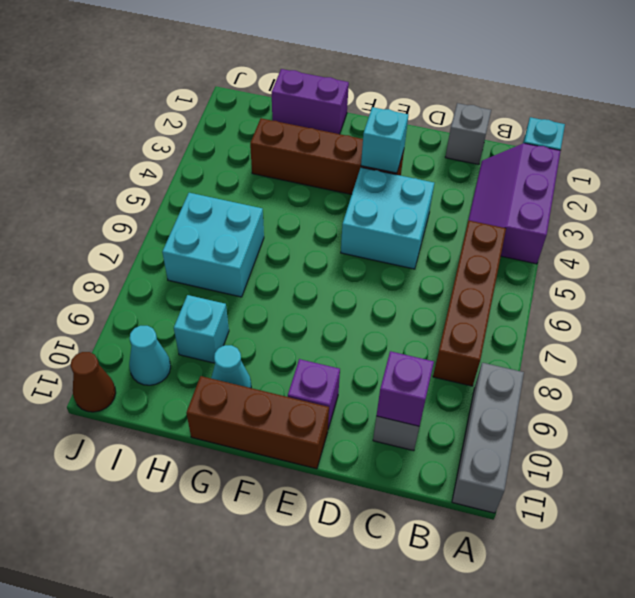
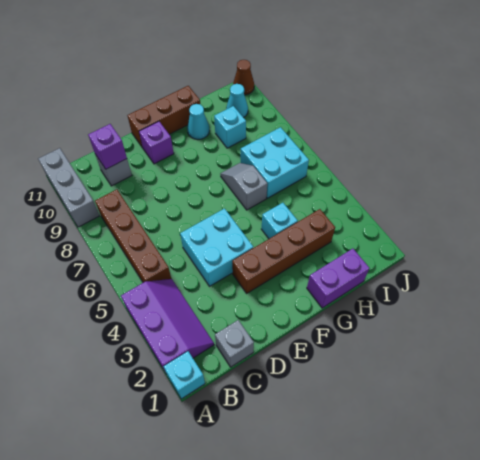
cyan 1x1 brick [361,107,408,173] -> cyan 1x1 brick moved to [261,203,298,239]
none -> grey 1x2 slope [220,163,267,210]

